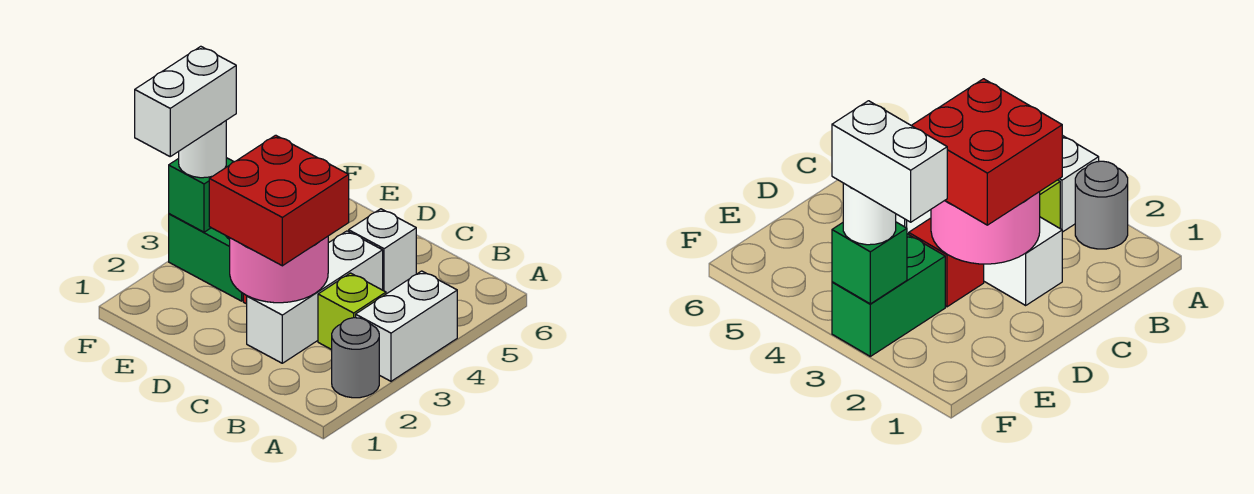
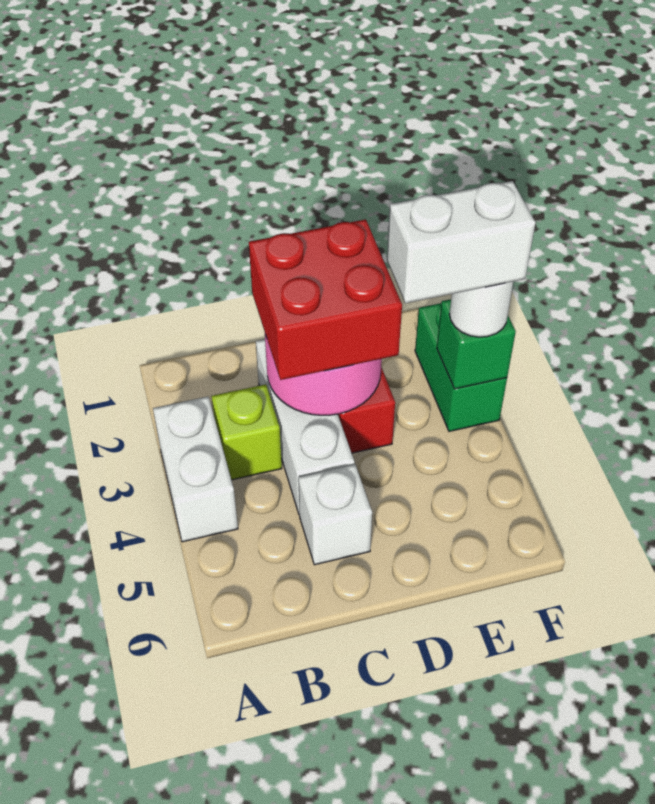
grey 1x1 round brick [332,318,379,398] -> none
green 1x2 brick [169,214,243,301] -> green 1x2 brick turned to [415,303,507,431]
white 1x2 brick [135,46,236,156] -> white 1x2 brick turned to [387,181,535,303]

